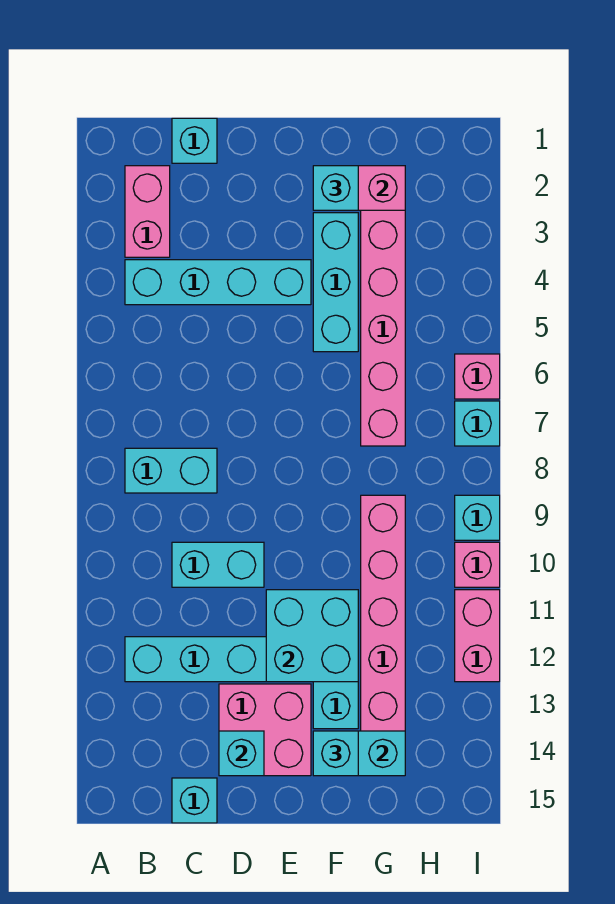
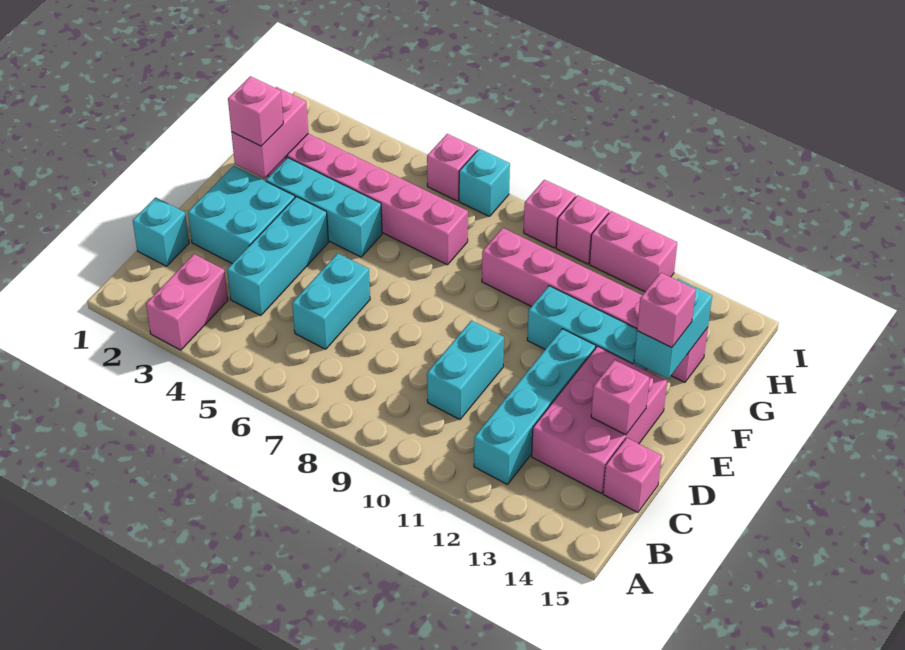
pink 1x2 brick [125,166,170,257] -> pink 1x2 brick turned to [146,254,228,350]
cyan 1x4 brick [125,260,311,305] -> cyan 1x3 brick [227,197,329,316]
cyan 1x2 brick [125,448,217,493] -> cyan 1x2 brick moved to [292,253,370,349]
cyan 1x1 brick [172,778,217,823] -> pink 1x1 brick [603,438,662,513]
pink 2x2 brick [219,684,311,776] -> pink 2x3 brick [532,346,667,493]
cyan 1x1 brick [219,731,264,776] -> pink 1x1 brick [591,360,649,435]
cyan 2x2 brick [266,590,358,682] -> cyan 2x2 brick moved to [188,166,295,264]
cyan 1x1 brick [313,166,358,210] -> pink 1x1 brick [228,76,283,146]
cyan 1x1 brick [313,731,358,776] -> pink 1x1 brick [637,273,696,348]
cyan 1x1 brick [455,495,500,540] -> pink 1x1 brick [524,180,576,248]

